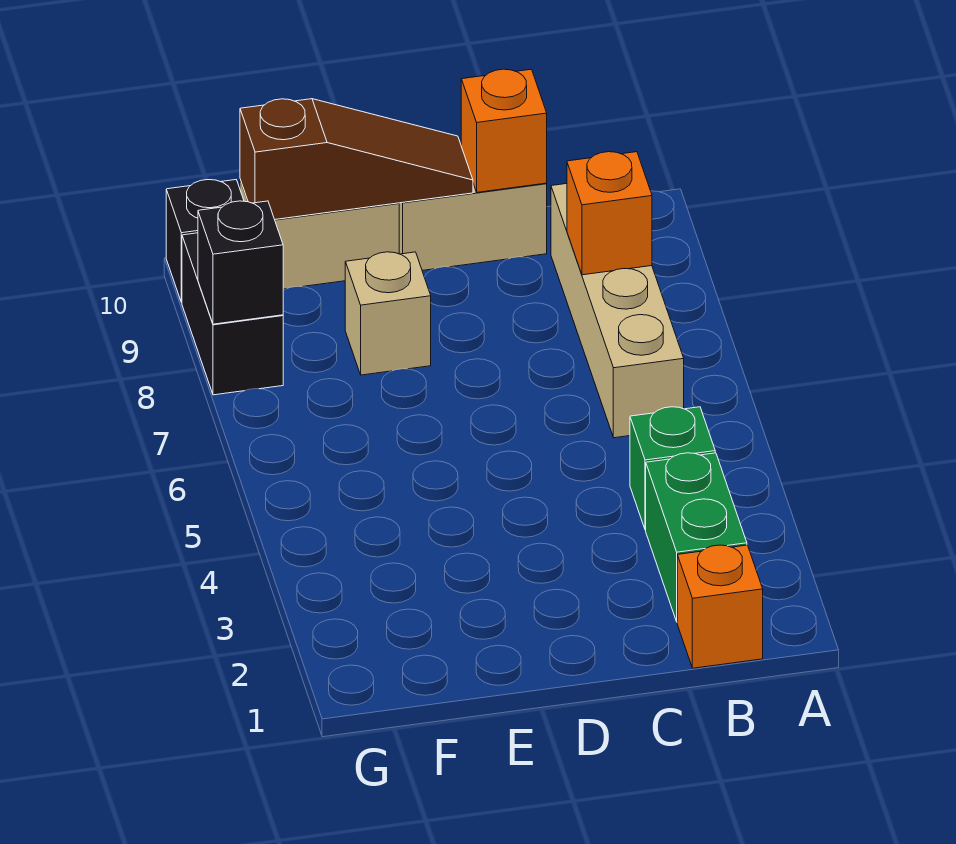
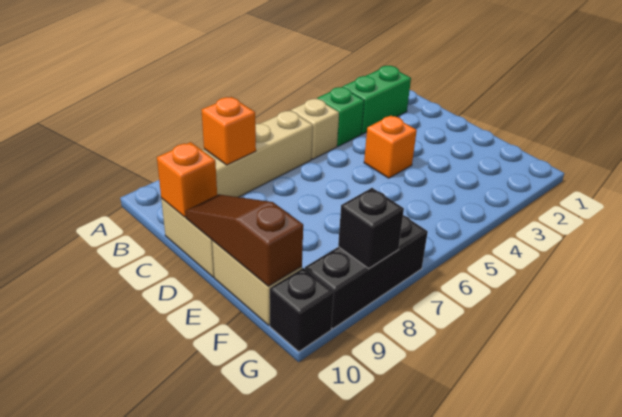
orange 1x1 brick [677,545,763,668] -> orange 1x1 brick moved to [364,116,417,178]
tan 1x1 brick [345,252,431,375] -> tan 1x1 brick moved to [291,99,339,159]
black 1x2 brick [182,233,283,395] -> black 1x3 brick [305,215,428,329]

